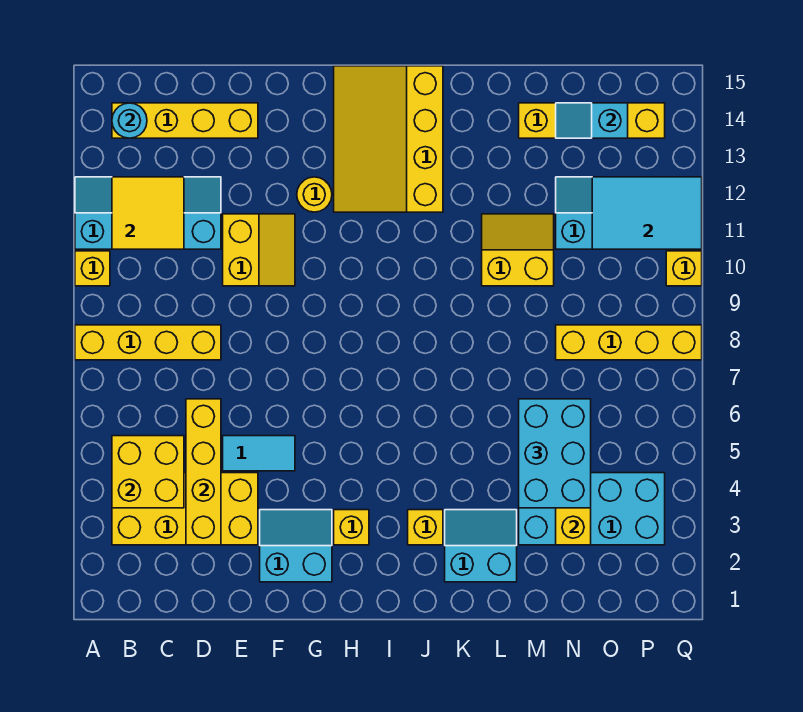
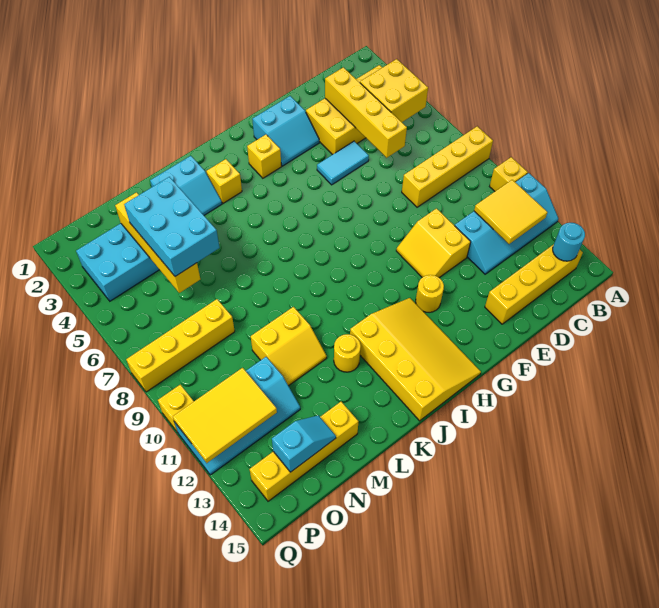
none -> yellow 1x1 round brick [334,334,361,372]
cyan 2x3 tile [592,177,702,249] -> yellow 2x3 tile [173,368,277,463]

